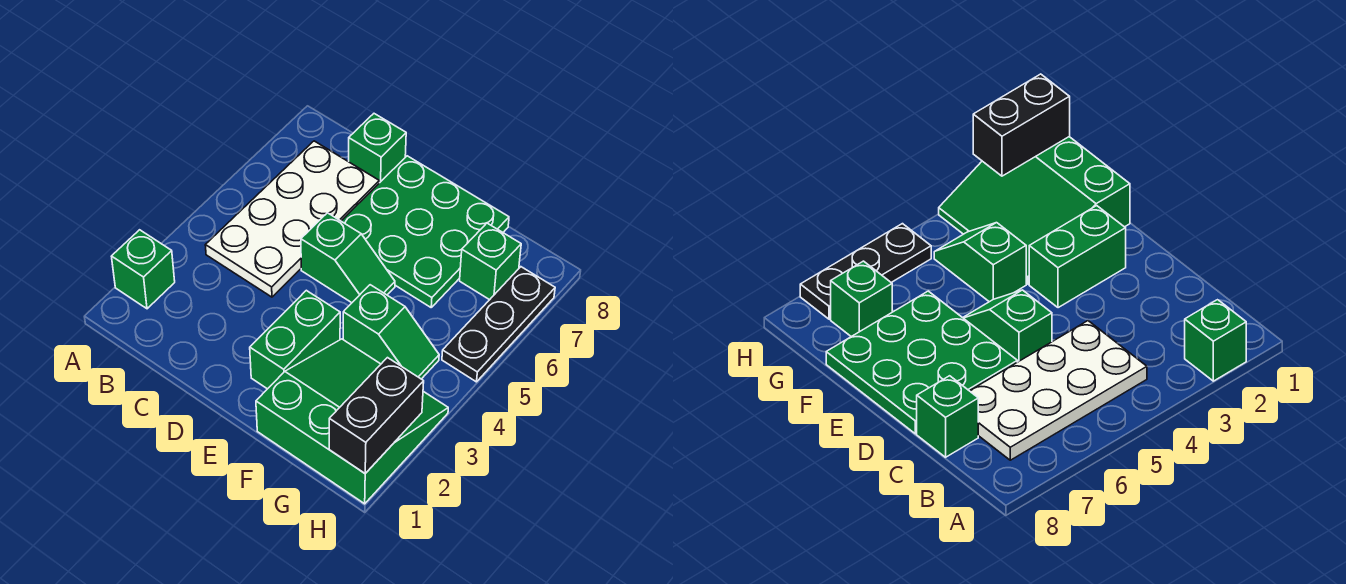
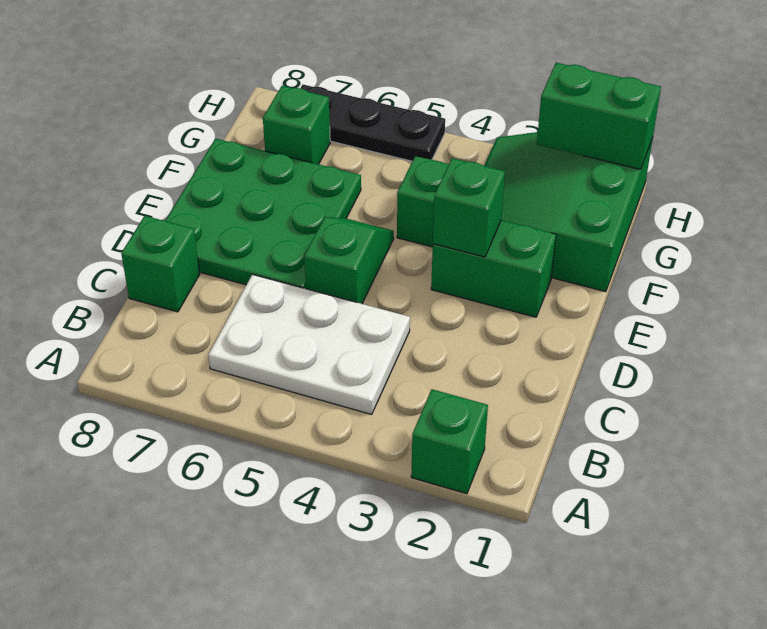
white 2x4 plate [205,141,379,297] -> white 2x3 plate [208,275,410,414]
none -> green 1x1 brick [433,158,505,257]
black 1x2 brick [329,358,424,473] -> green 1x2 brick [537,63,661,169]

